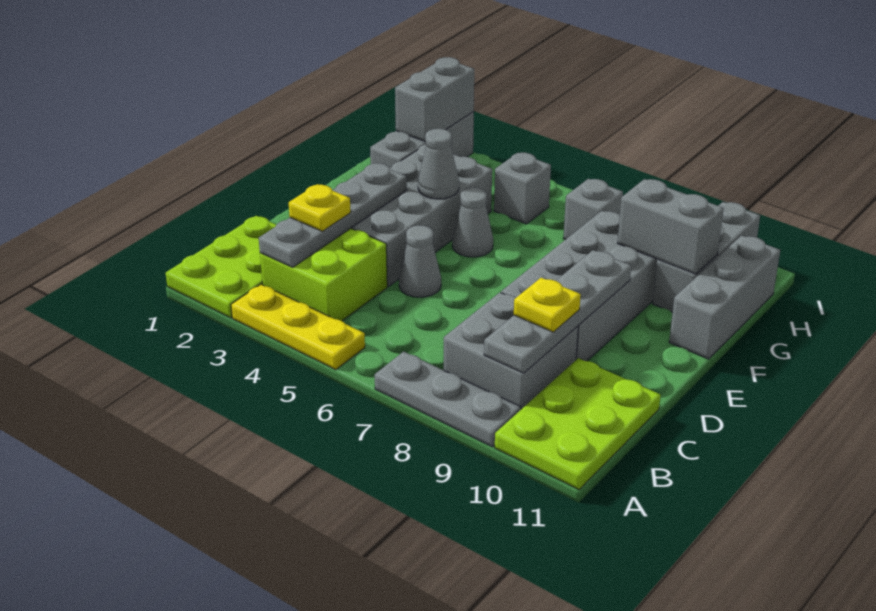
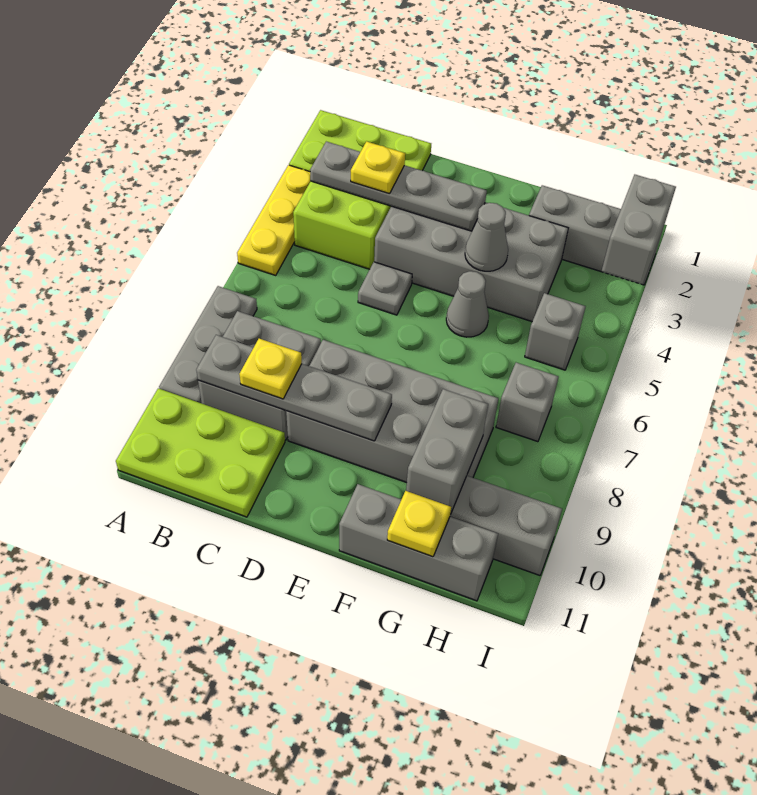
grey 1x1 cone [399,225,441,297] -> grey 1x1 plate [358,262,412,315]
none -> yellow 1x1 plate [387,491,451,557]
grey 1x2 brick [395,57,474,141] -> grey 1x2 brick turned to [601,175,676,285]

